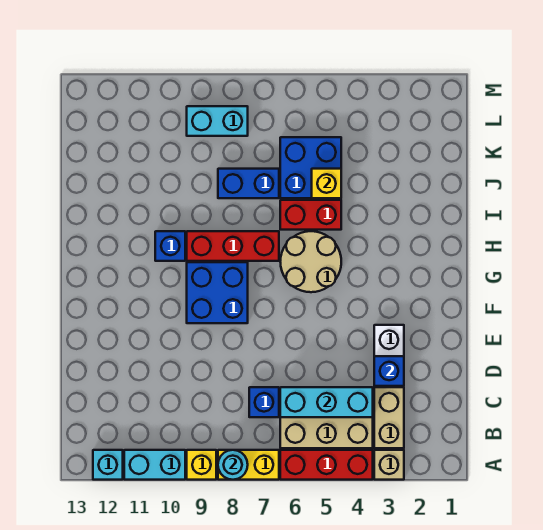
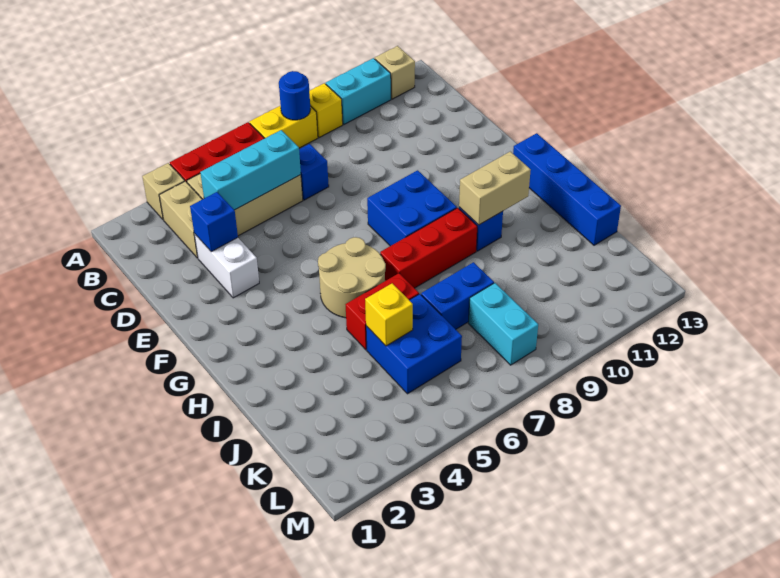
cyan 1x1 round brick [218,450,248,480] -> blue 1x1 round brick [279,71,310,120]
cyan 1x1 brick [93,450,123,480] -> tan 1x1 brick [375,46,415,99]
none -> blue 1x4 brick [513,133,621,245]
none -> tan 1x2 brick [459,152,531,225]
cyan 1x2 brick [187,106,248,136] -> cyan 1x2 brick turned to [468,283,538,365]

